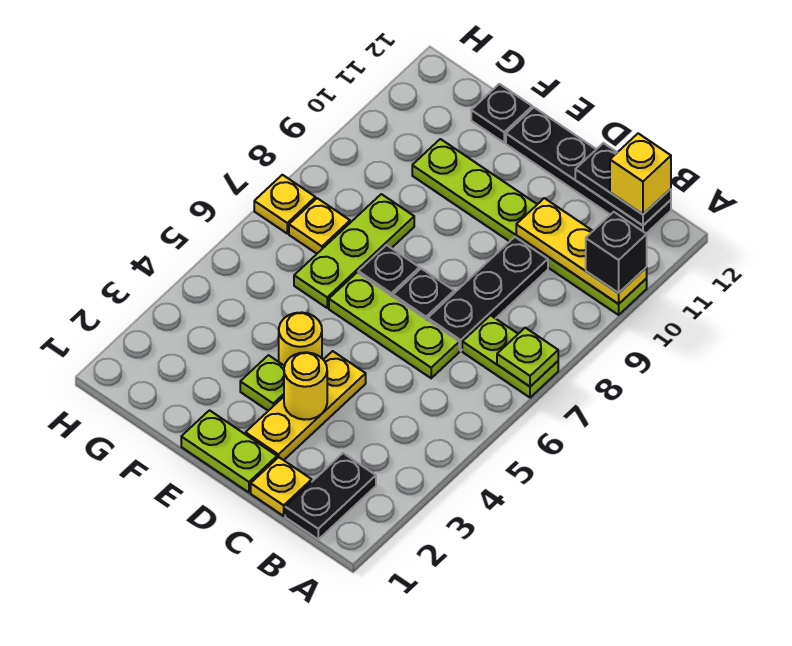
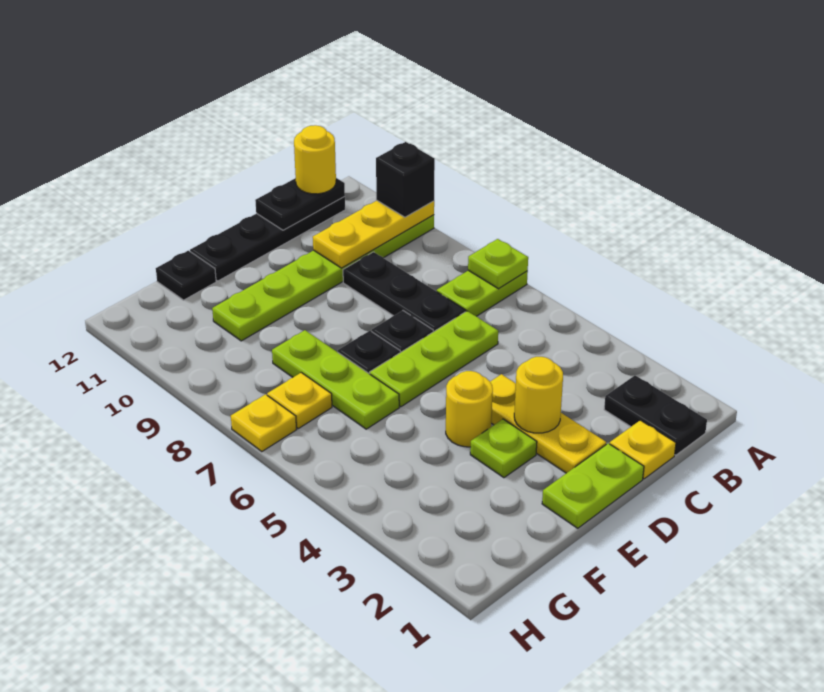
yellow 1x1 brick [610,133,671,214] -> yellow 1x1 round brick [294,125,336,194]

